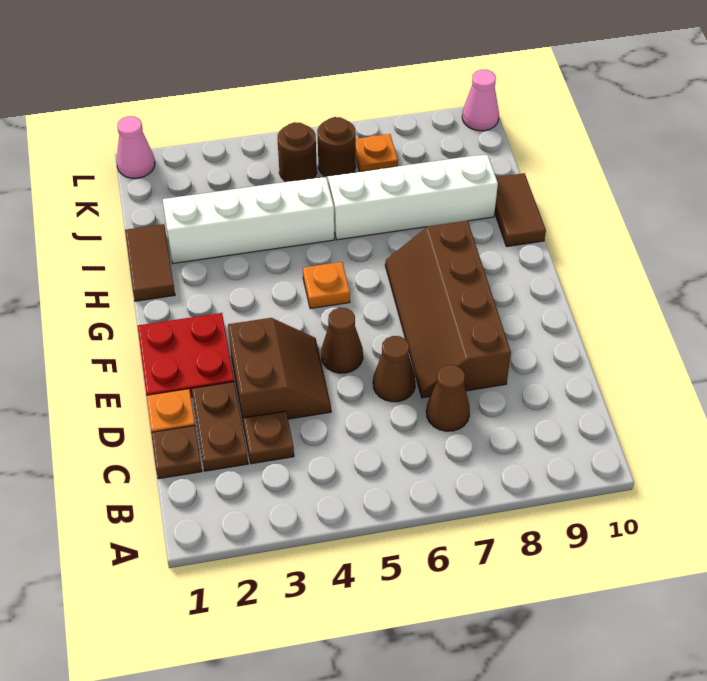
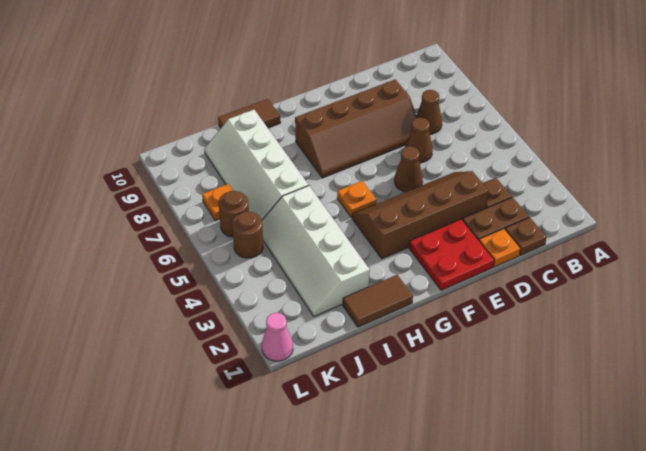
brown 2x2 slope [228,318,331,424] -> brown 2x4 slope [352,171,489,259]
pink 1x1 cone [462,70,499,131] -> none

